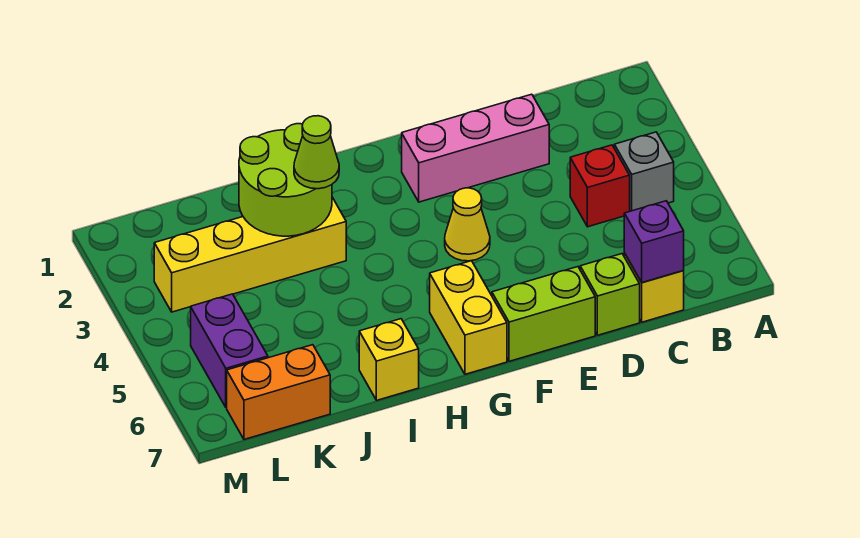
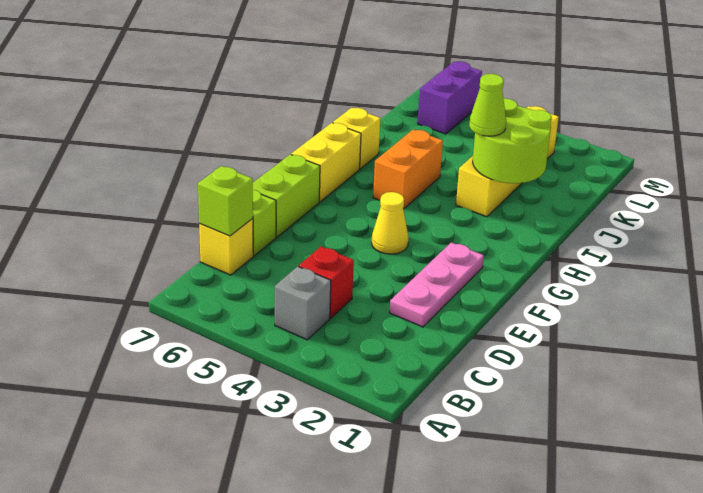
purple 1x1 brick [624,201,684,282] -> lime 1x1 brick [198,166,253,236]
pink 1x3 brick [402,94,549,202] -> pink 1x3 plate [389,242,484,327]
yellow 1x2 brick [430,261,507,374] -> yellow 1x2 brick turned to [291,123,361,202]
orange 1x2 brick [227,345,330,439] -> orange 1x2 brick moved to [373,130,443,209]
purple 1x2 brick [191,294,268,408] -> purple 1x2 brick turned to [418,61,482,134]

